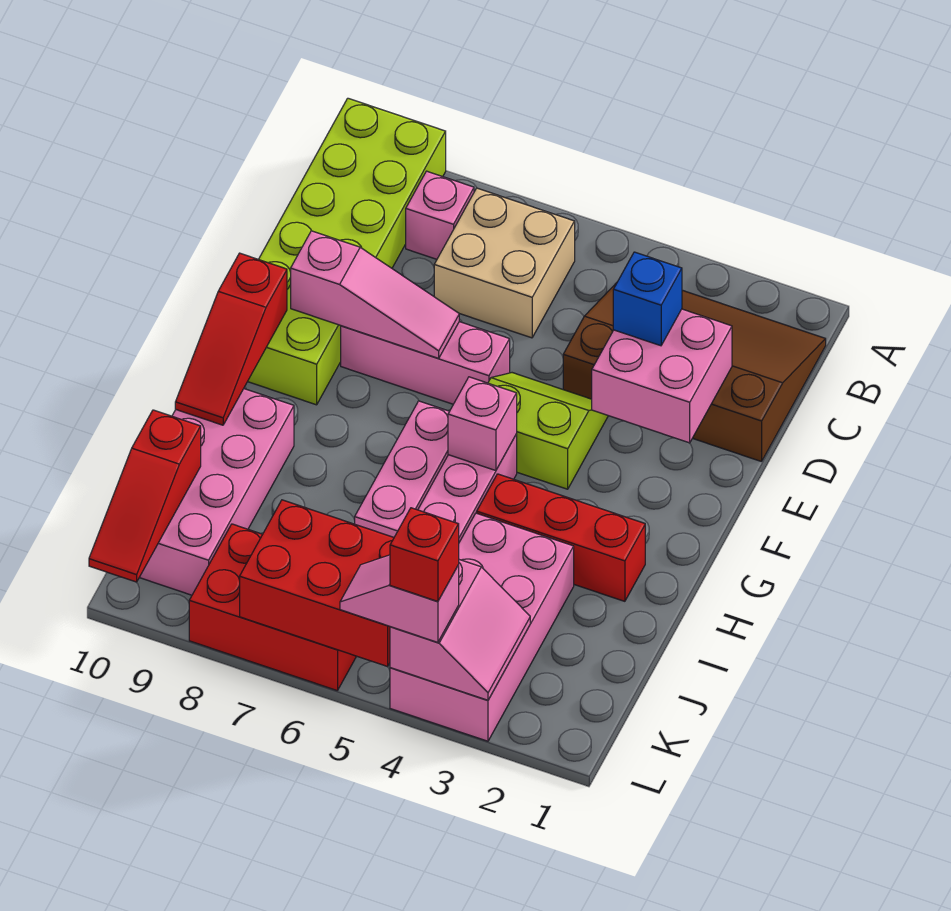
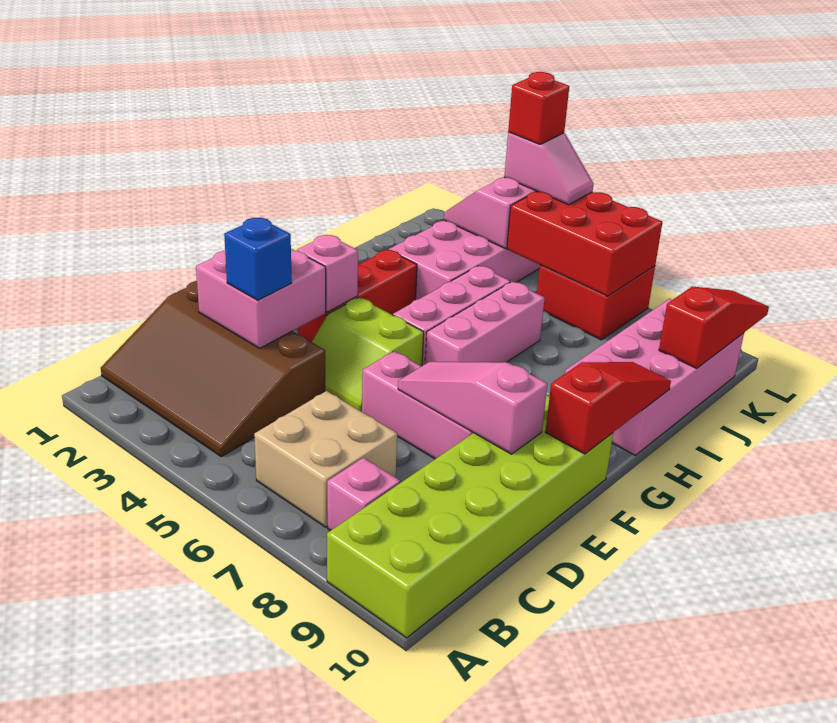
pink 1x1 brick [448,377,517,471] -> pink 1x1 brick moved to [297,235,358,312]
red 1x3 brick [477,474,645,601] -> red 1x3 brick turned to [298,250,417,342]
red 2x3 brick [189,524,356,691] -> red 2x2 brick [537,265,655,340]

